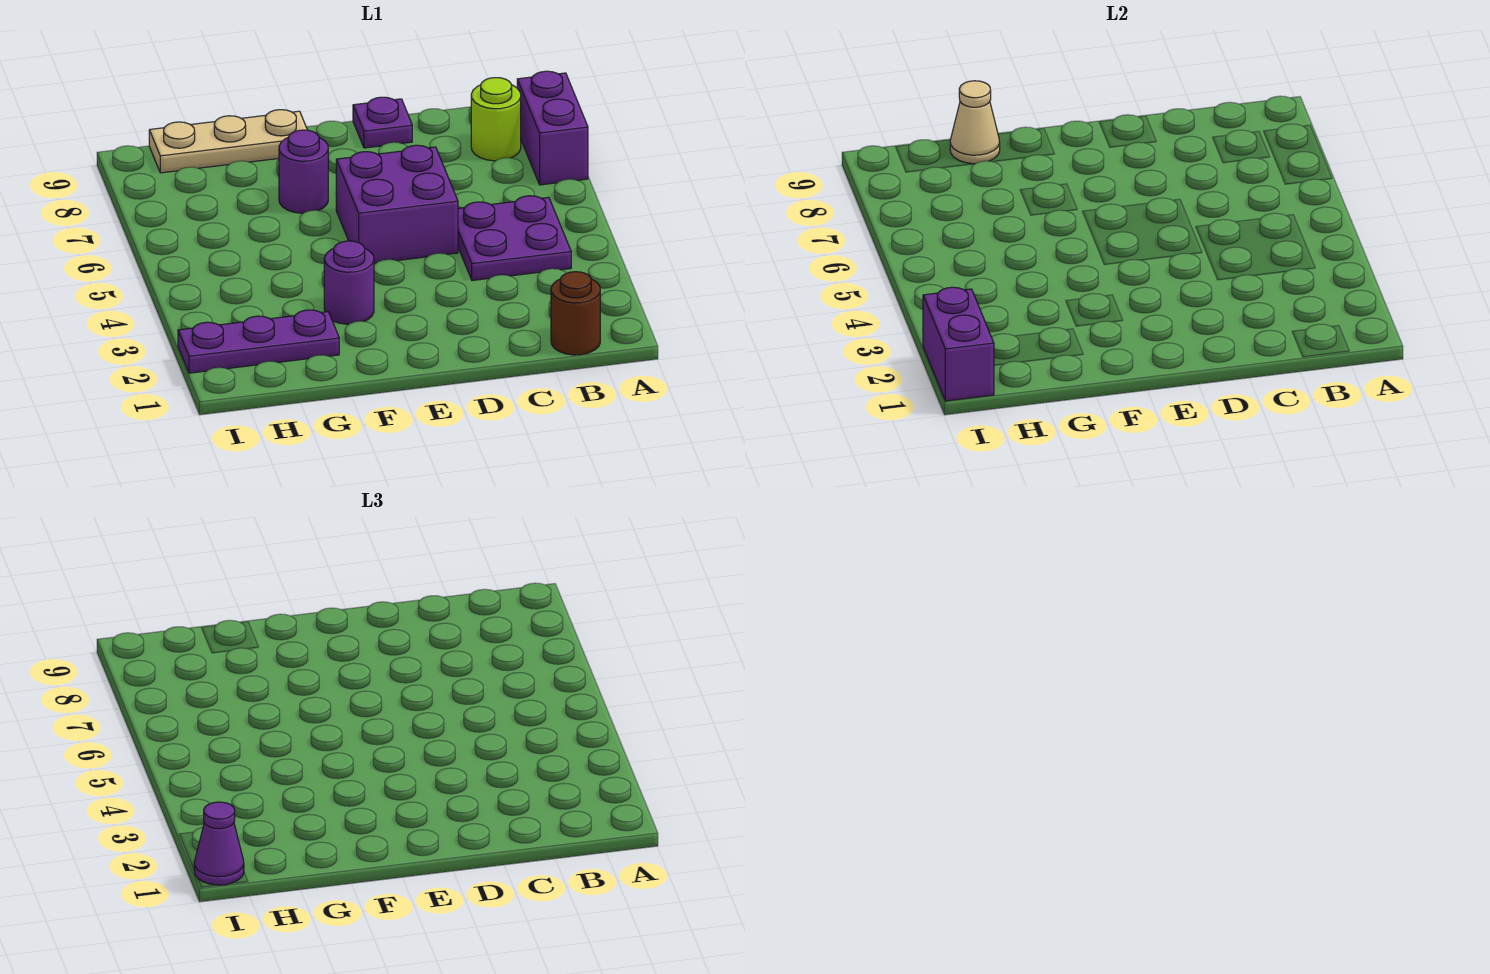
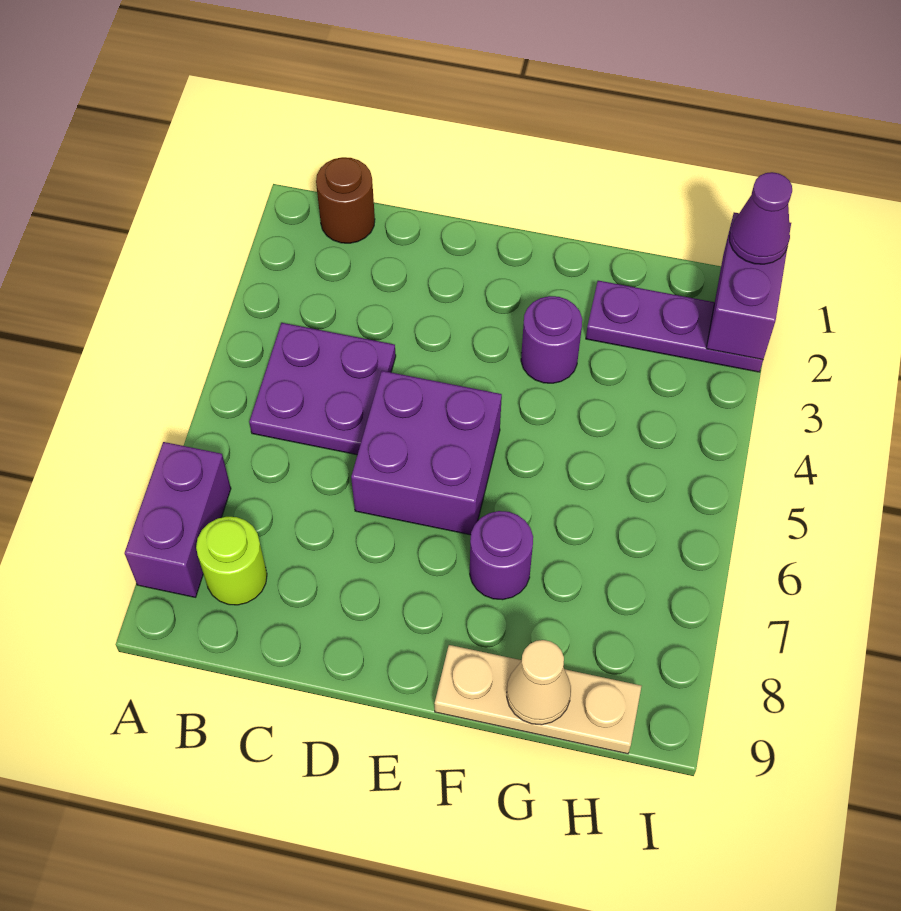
purple 1x1 plate [353,97,412,148] -> none

